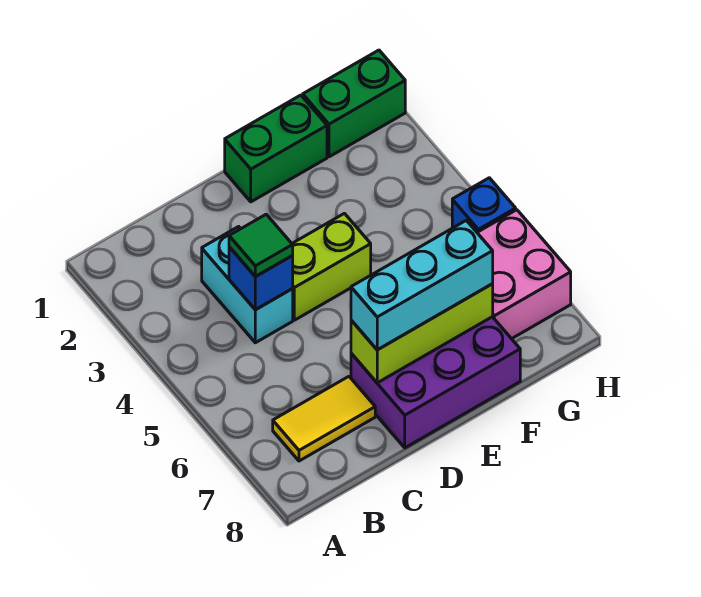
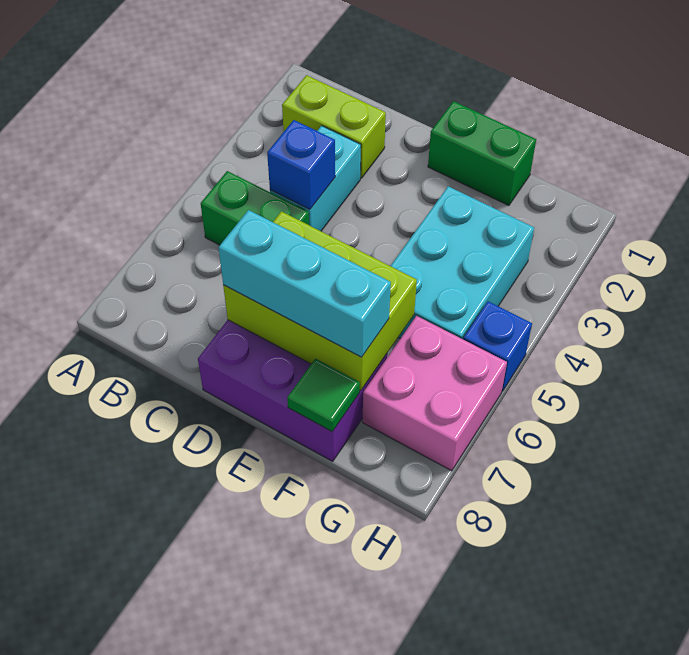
yellow 1x2 tile [273,377,375,461] -> none
green 1x1 tile [229,214,293,277] -> green 1x1 tile moved to [287,359,360,431]
lime 1x2 brick [292,213,371,320] -> lime 1x2 brick moved to [282,75,386,178]
lime 1x3 brick [351,284,493,383] -> lime 2x3 brick [223,211,417,390]
none -> cyan 2x3 brick [391,186,534,339]
green 1x2 brick [303,50,405,157] -> green 1x2 brick moved to [201,171,309,245]

